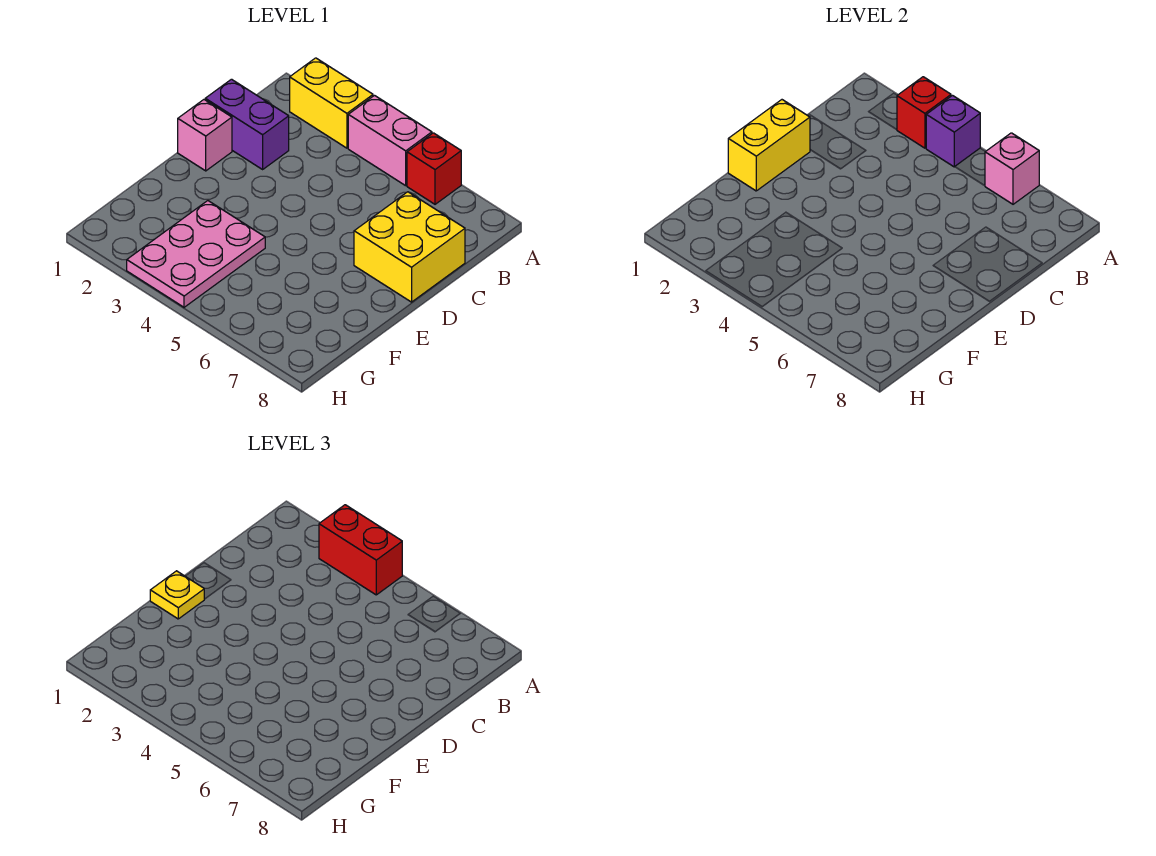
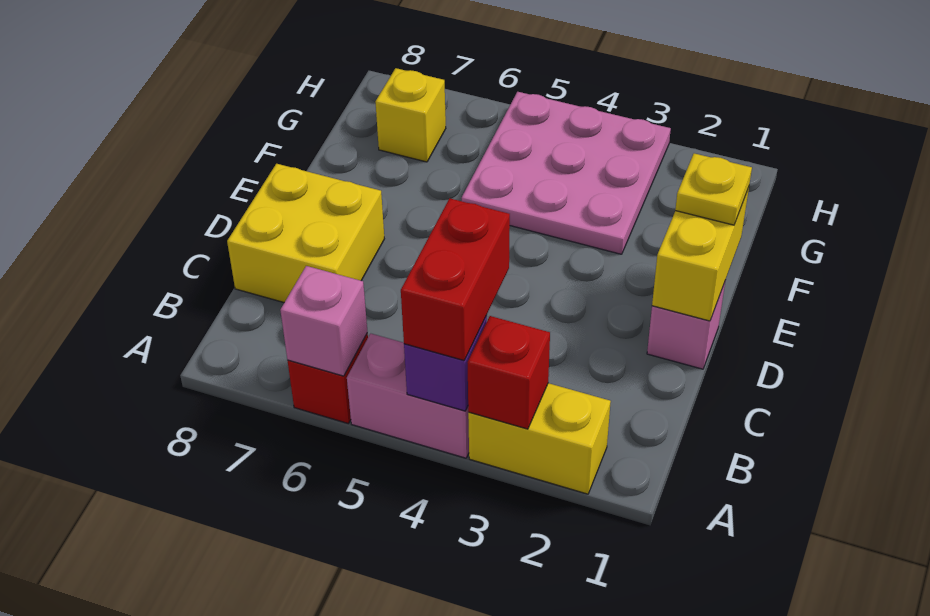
red 1x2 brick [319,505,402,595] -> red 1x2 brick turned to [401,198,510,360]
purple 1x2 brick [205,79,289,169] -> none
pink 2x3 plate [127,201,265,307] -> pink 3x3 plate [462,92,671,254]
none -> yellow 1x1 brick [375,68,446,162]

